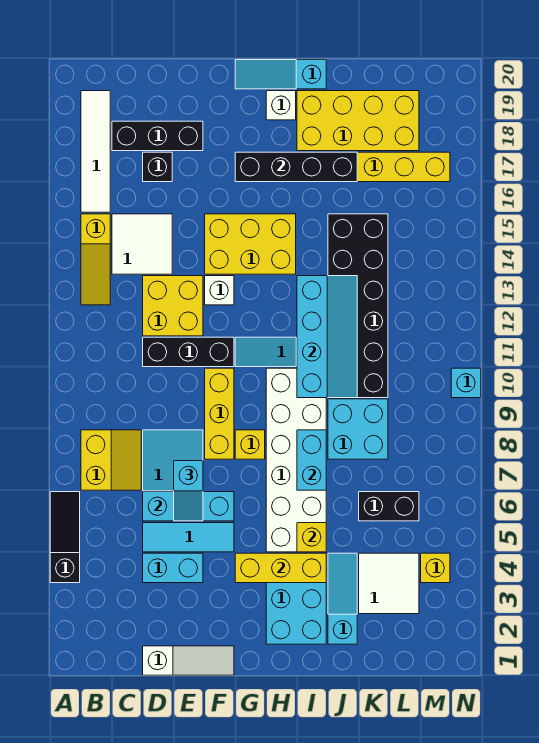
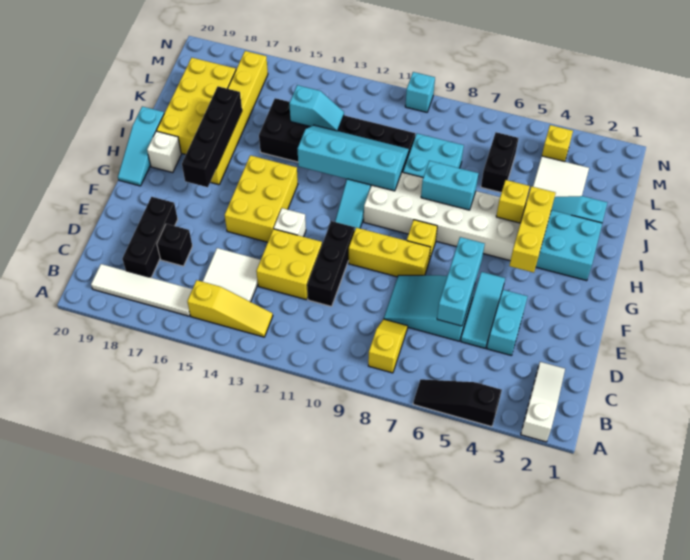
yellow 2x2 slope [81,430,141,490] -> yellow 1x2 slope [368,319,408,373]
white 1x3 slope [143,646,234,675] -> white 1x3 slope moved to [521,362,565,442]
cyan 1x2 slope [174,461,203,521] -> cyan 1x2 slope moved to [289,85,344,131]

